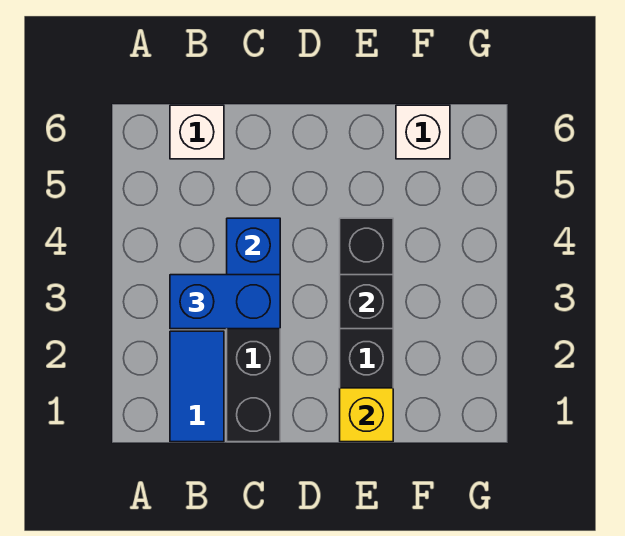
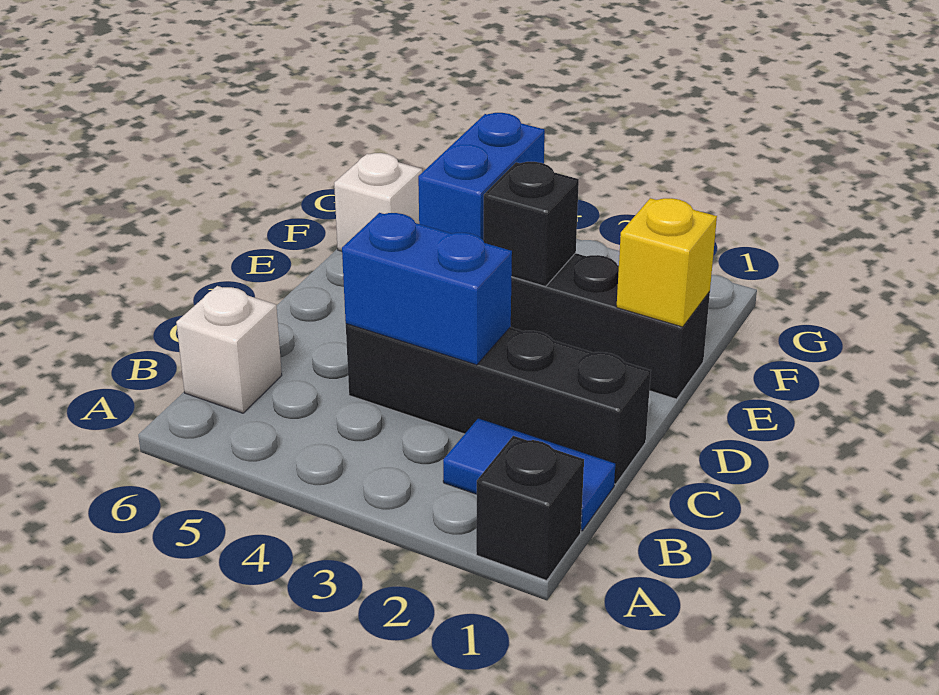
none -> black 1x1 brick [476,436,584,580]
blue 1x2 brick [170,275,280,329] -> blue 1x2 brick moved to [418,113,545,240]

